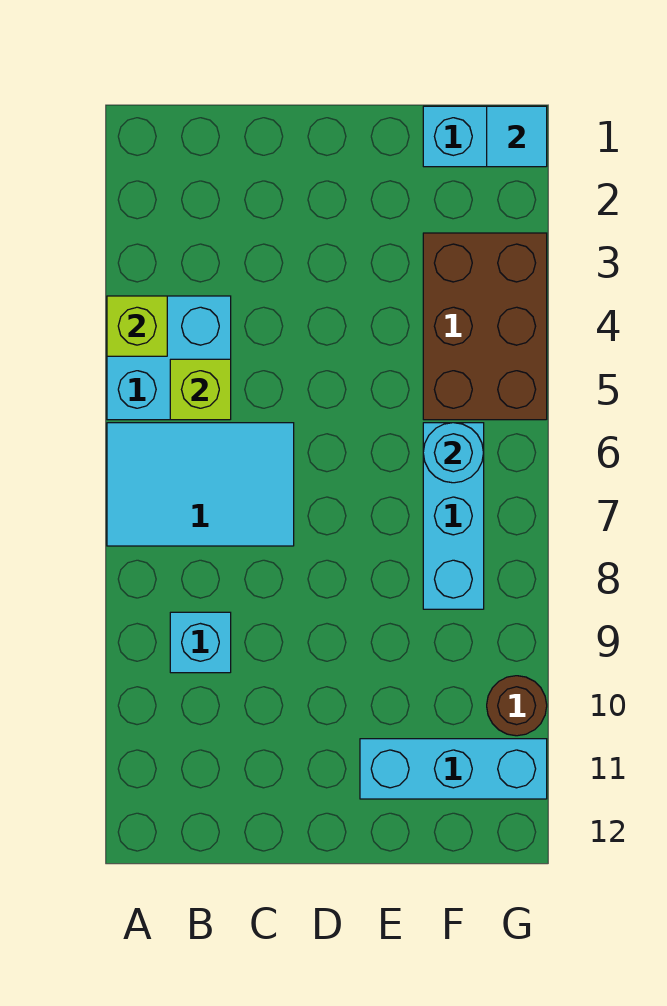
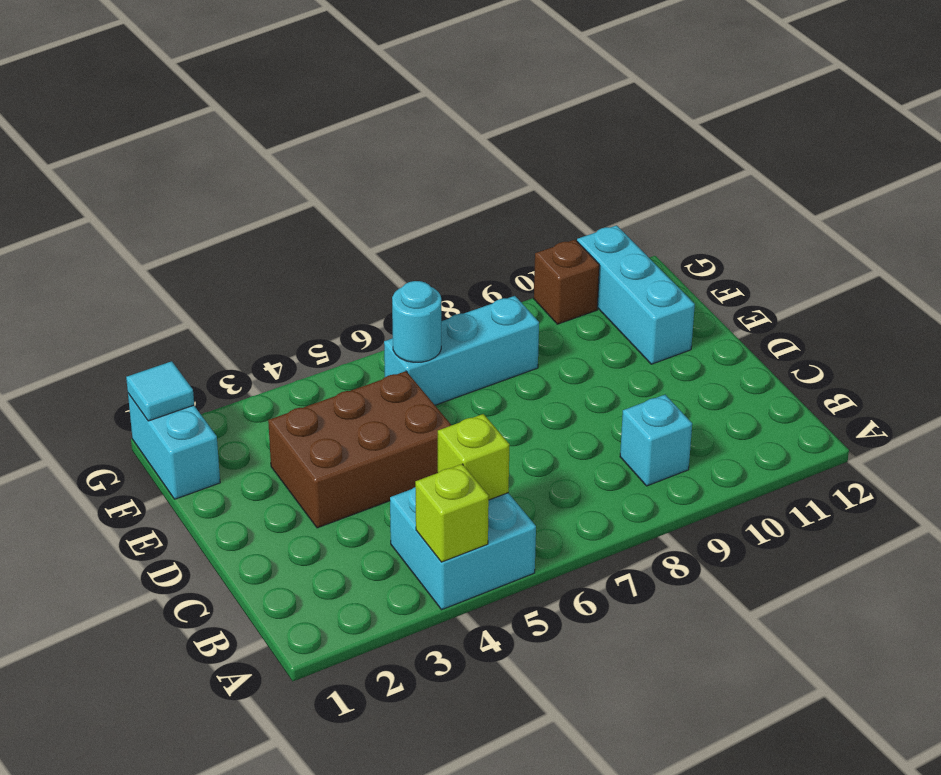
cyan 2x3 tile [107,423,294,546] -> none
brown 2x3 brick [423,233,547,420] -> brown 2x3 brick moved to [268,371,451,528]
brown 1x1 round brick [487,676,547,736] -> brown 1x1 brick [534,240,599,324]

